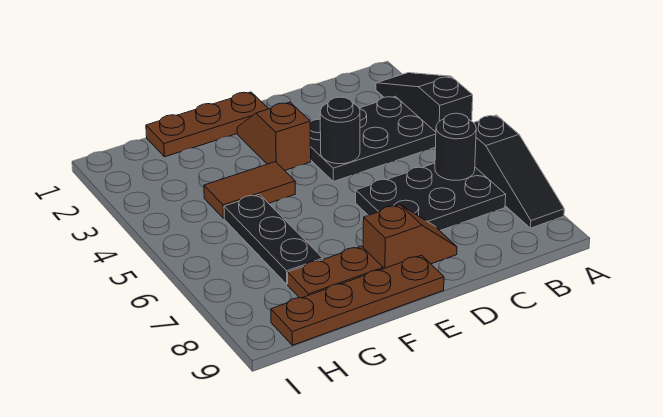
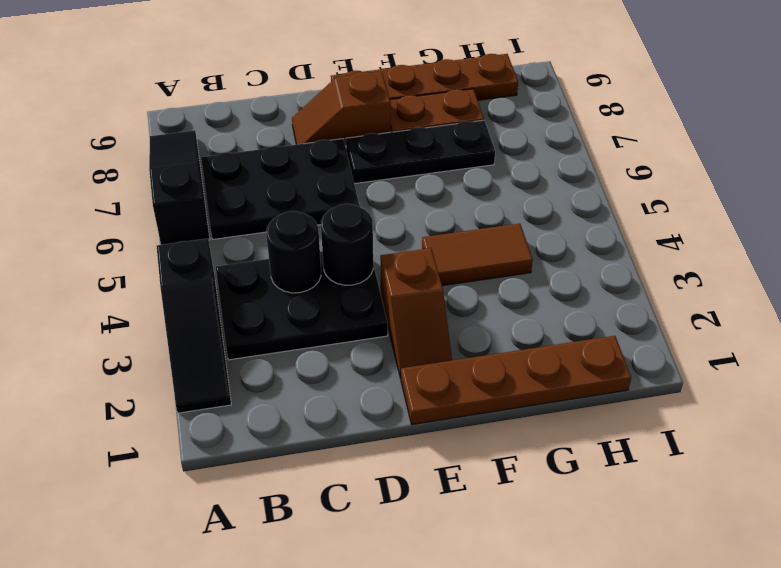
black 1x1 round brick [435,113,476,180] -> black 1x1 round brick moved to [266,211,321,293]
brown 1x3 plate [146,92,268,157] -> brown 1x4 plate [401,336,631,424]
black 1x3 plate [224,194,323,284] -> black 1x3 plate turned to [346,120,495,184]

